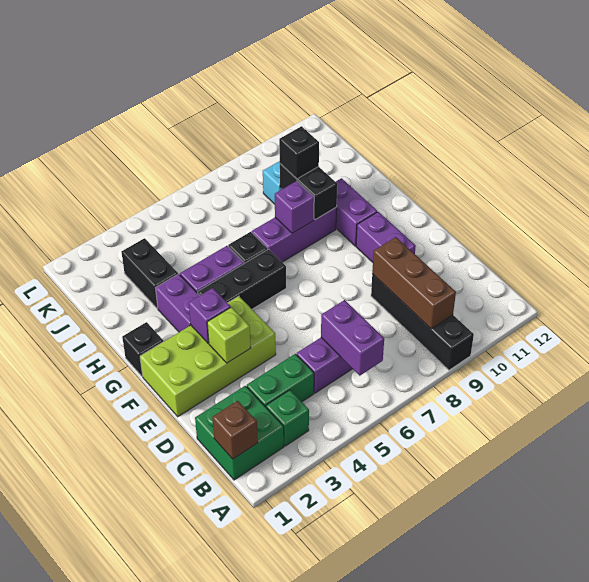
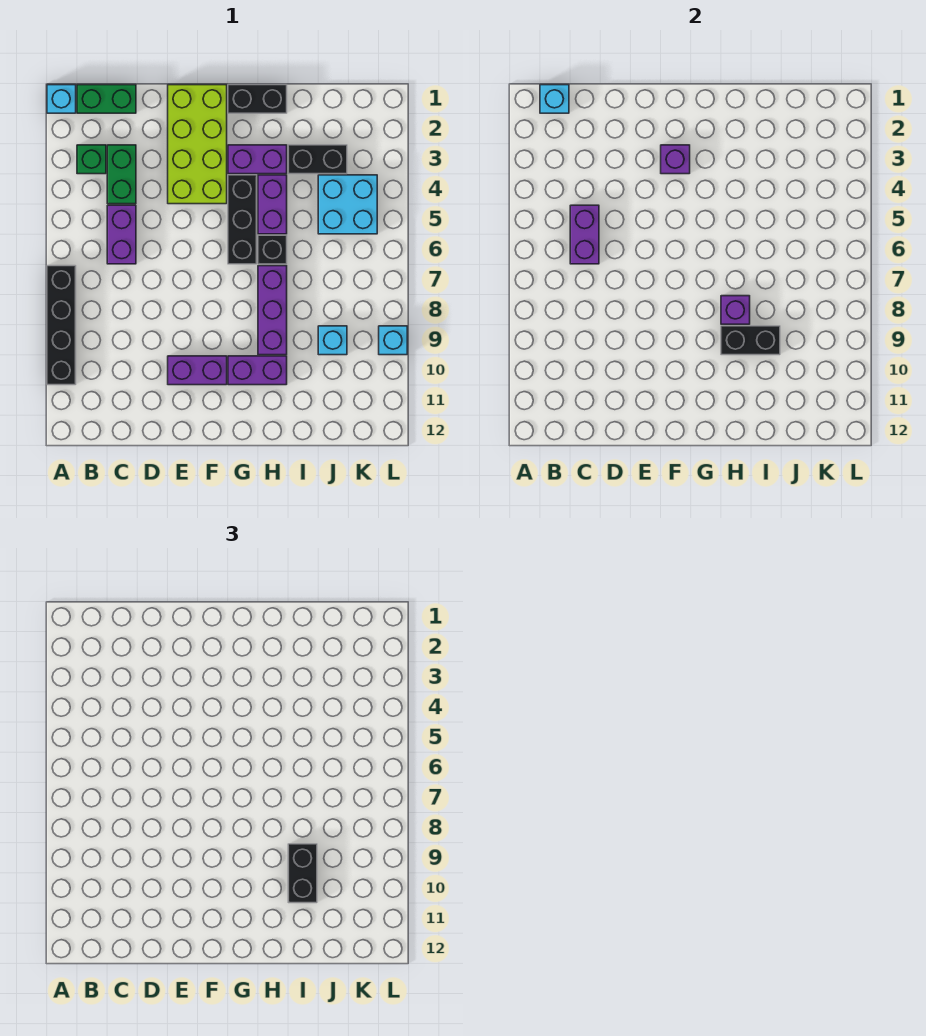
none -> cyan 1x1 brick [47,85,76,113]
black 1x4 brick [371,274,474,370] -> black 1x4 brick turned to [47,266,76,385]
green 2x2 brick [195,386,284,480] -> green 1x2 brick [77,85,136,113]
brown 1x1 brick [212,401,258,459] -> cyan 1x1 brick [540,85,569,113]
purple 1x2 brick [321,300,384,376] -> purple 1x2 brick turned to [570,205,599,264]
brown 1x3 brick [372,237,456,329] -> none
lime 1x1 brick [207,307,251,363] -> none
black 1x1 brick [122,322,164,377] -> black 1x2 brick [228,85,287,113]
black 1x1 brick [279,126,319,179] -> black 1x2 brick [288,844,317,903]
none -> cyan 2x2 brick [318,175,377,234]
none -> cyan 1x1 brick [379,326,407,355]

